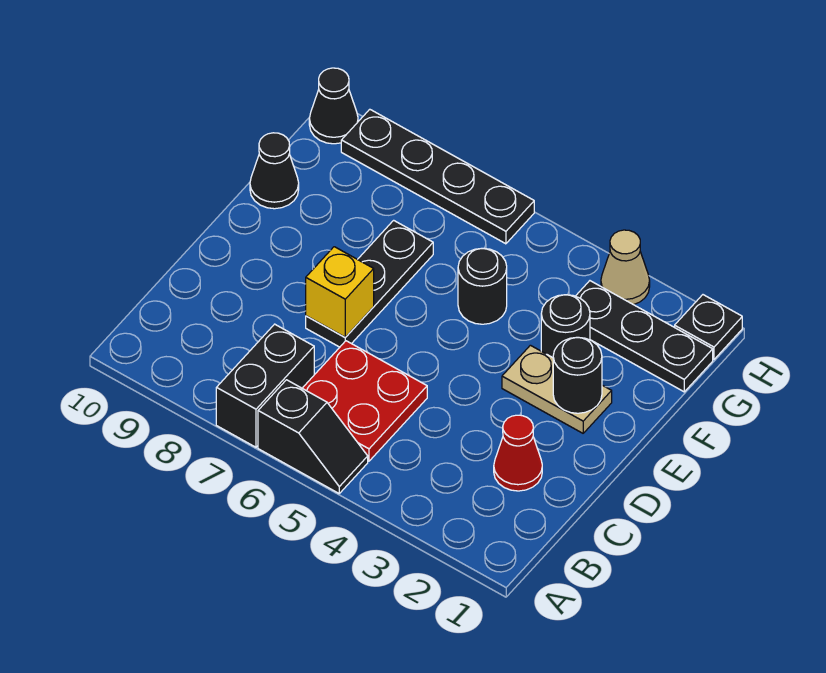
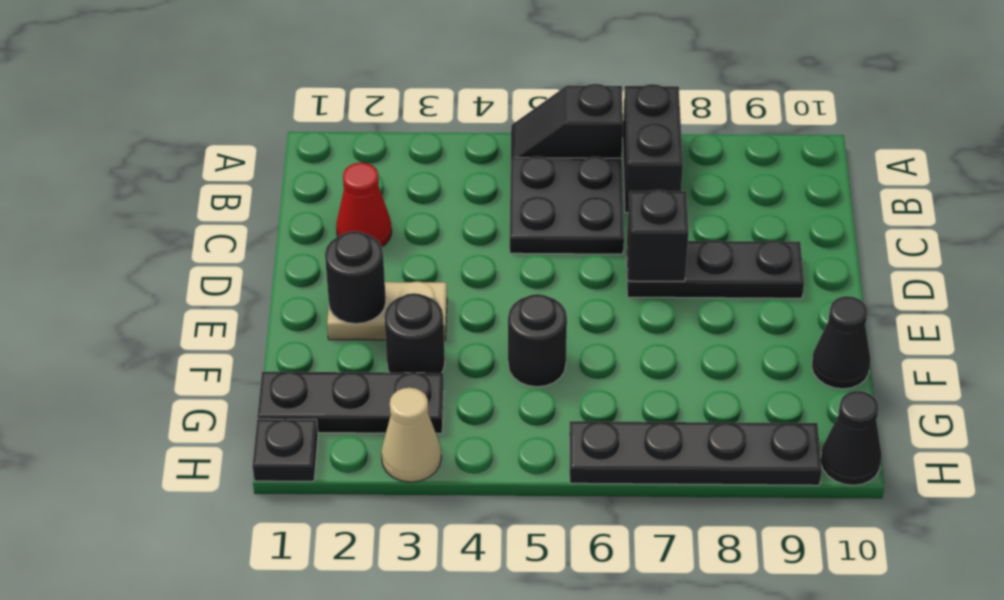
red 2x2 plate [302,341,427,461] -> black 2x2 plate [510,156,624,254]
black 1x3 plate [306,220,433,347] -> black 1x3 plate turned to [626,240,804,298]
yellow 1x1 brick [306,247,374,337] -> black 1x1 brick [627,190,689,281]

